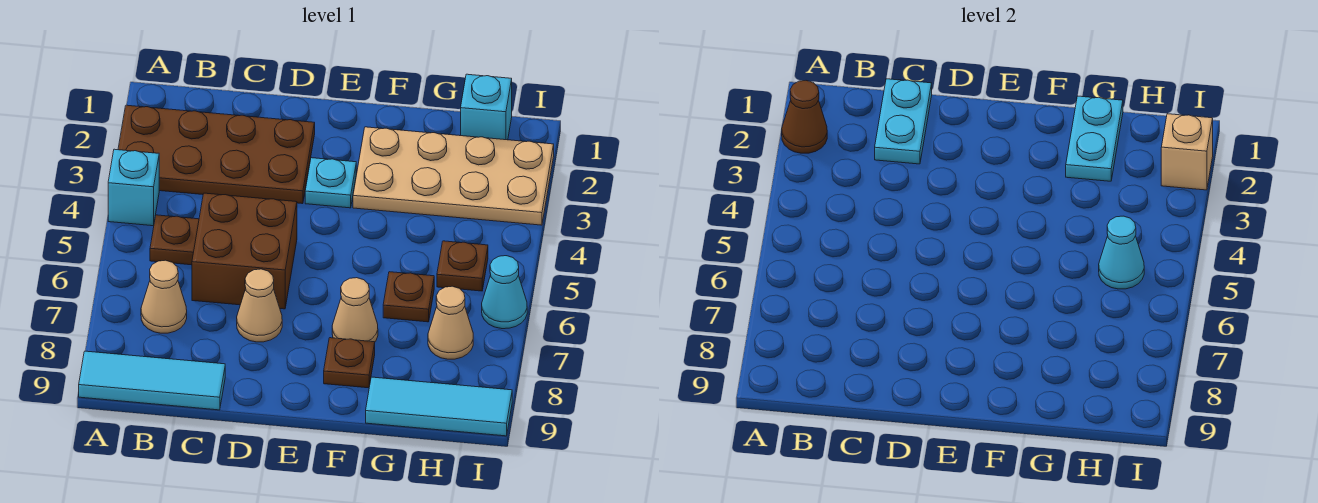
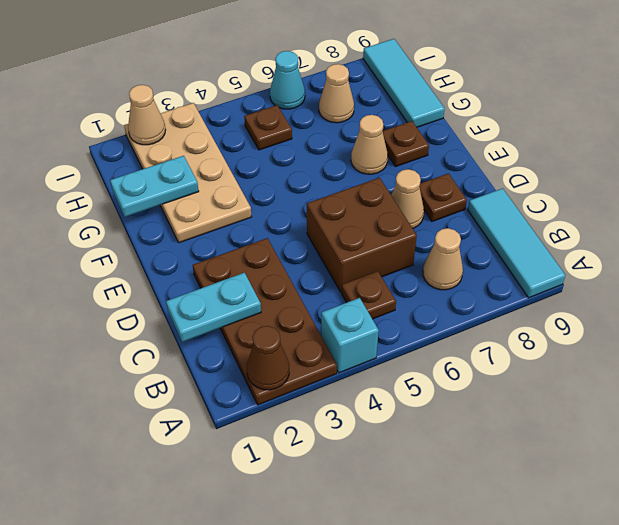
cyan 1x1 plate [305,158,356,208] -> none
brown 1x1 plate [383,272,434,322] -> brown 1x1 plate moved to [419,173,467,221]
cyan 1x1 brick [461,74,512,140] -> none
cyan 1x1 cone [1099,216,1144,289] -> none
tan 1x1 brick [1161,114,1213,190] -> tan 1x1 cone [128,85,166,145]

